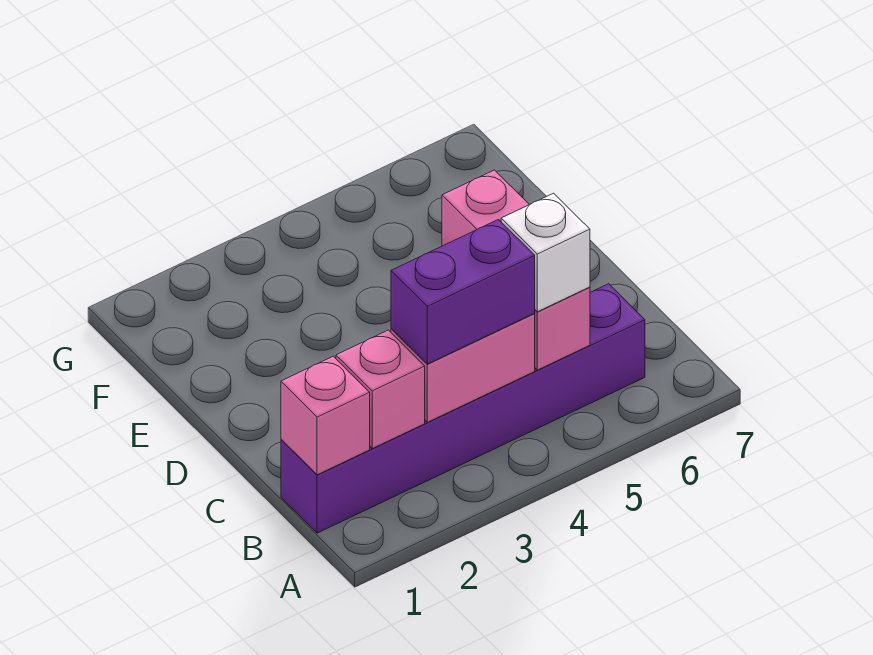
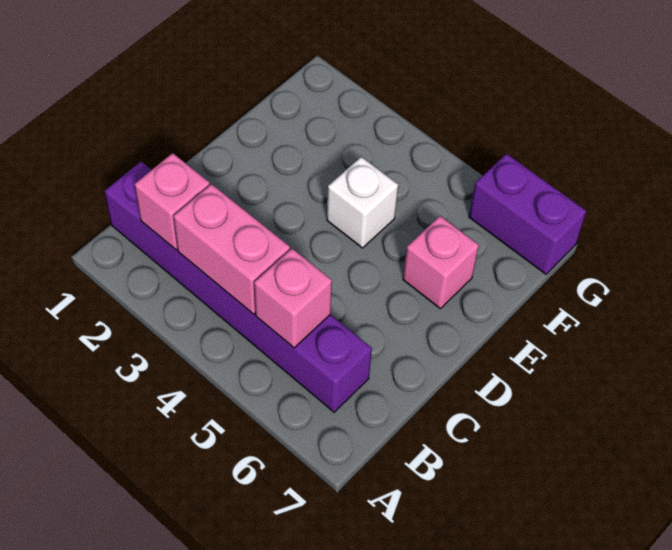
pink 1x1 brick [281,356,370,475] -> none
purple 1x2 brick [391,220,535,364] -> purple 1x2 brick moved to [469,154,586,274]
white 1x1 brick [501,193,590,312] -> white 1x1 brick moved to [327,157,398,248]

